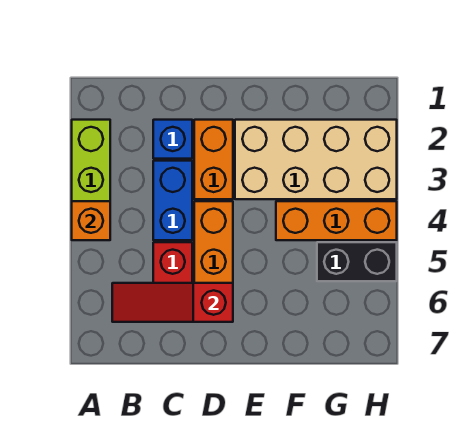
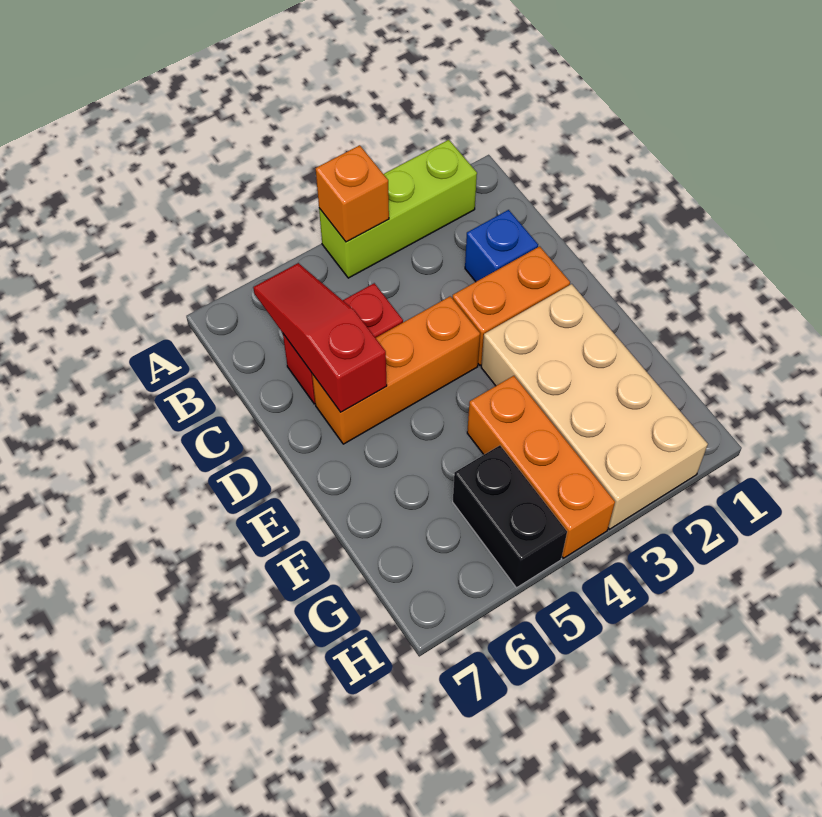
blue 1x2 brick [153,161,192,240] -> none

